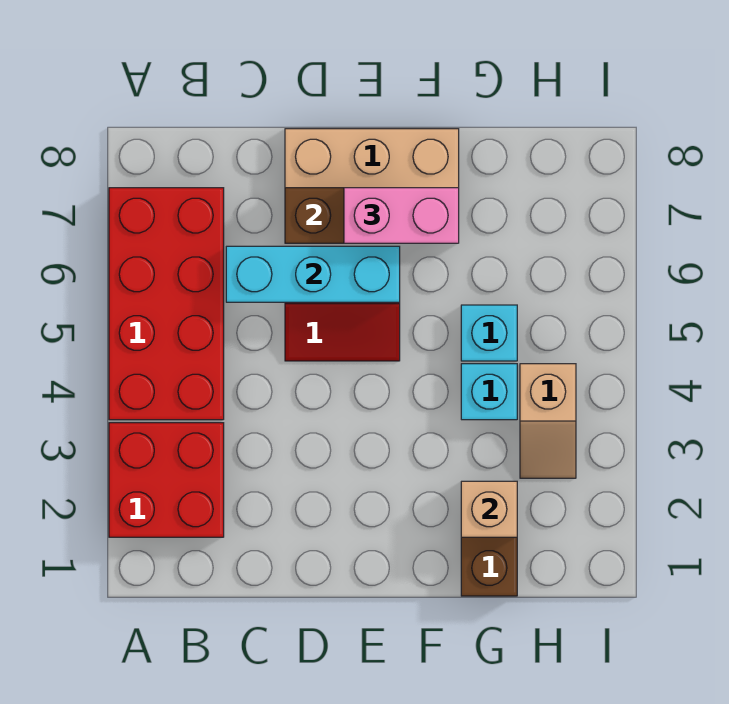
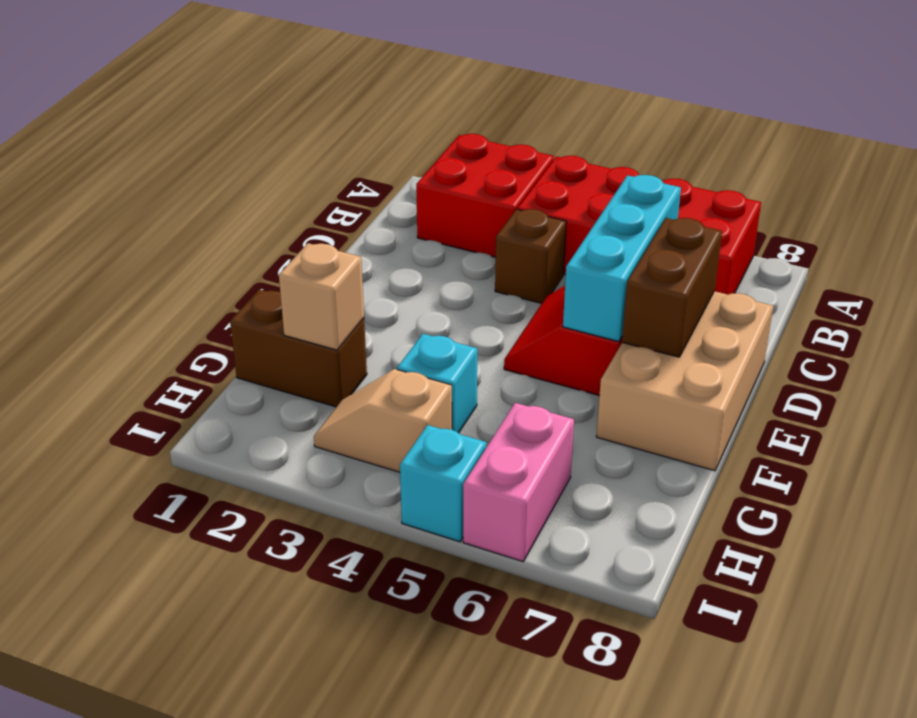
none -> brown 1x1 brick [495,209,566,303]
pink 1x2 brick [344,188,459,243] -> pink 1x2 brick moved to [463,403,574,561]
cyan 1x1 brick [461,305,517,361] -> cyan 1x1 brick moved to [400,425,486,542]

